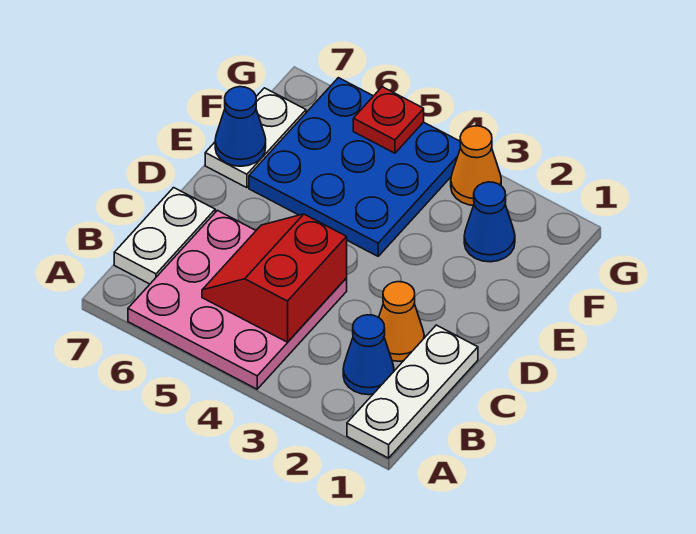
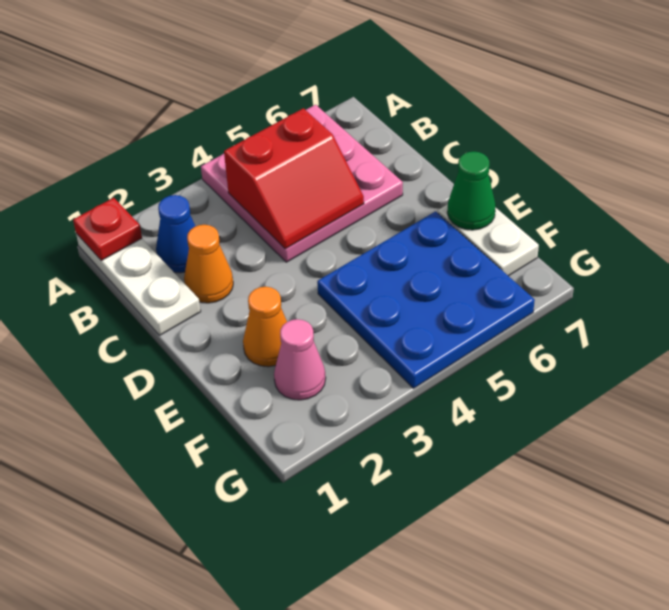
red 2x2 slope [202,214,347,342] -> red 2x2 slope turned to [224,108,364,249]
white 1x2 plate [114,188,215,284] -> none
blue 1x1 cone [215,87,266,166] -> green 1x1 cone [447,151,496,230]
blue 1x1 cone [464,182,515,262] -> pink 1x1 cone [274,319,326,400]
orange 1x1 cone [451,126,501,205] -> orange 1x1 cone moved to [243,287,287,367]
red 1x1 plate [353,87,424,153] -> red 1x1 plate moved to [73,198,142,260]

